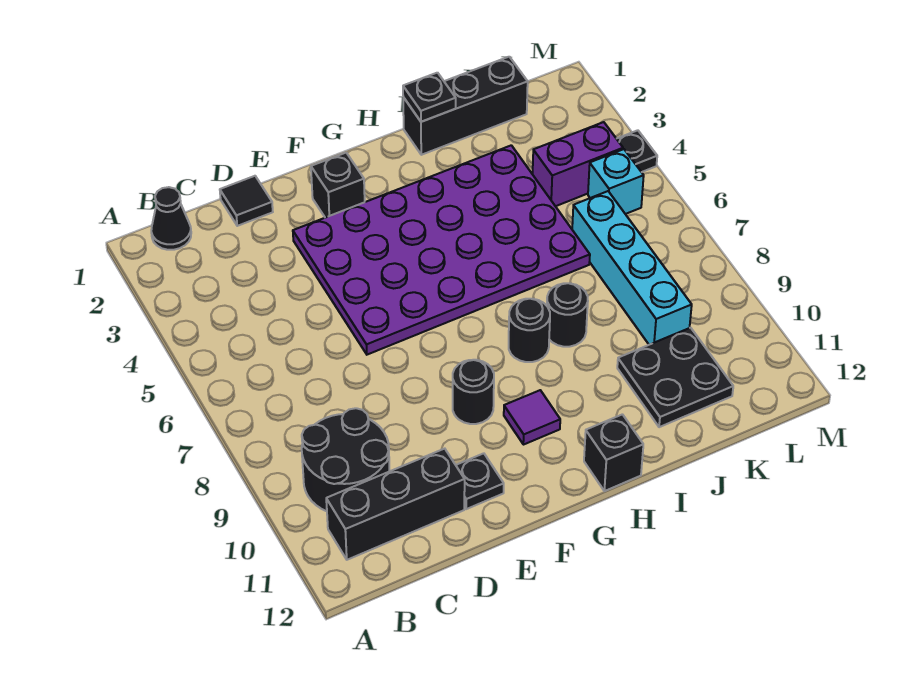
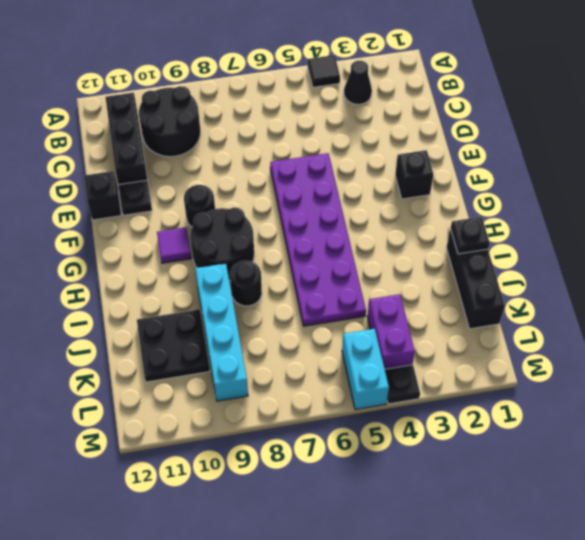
black 1x1 cone [151,187,191,250] -> black 1x1 cone moved to [344,61,372,104]
black 1x1 tile [220,176,273,226] -> black 1x1 tile moved to [308,55,340,87]
purple 4x6 plate [293,145,590,355] -> purple 2x6 plate [270,153,366,326]
black 1x1 round brick [509,299,550,362] -> black 2x2 round brick [190,207,254,281]
black 1x1 brick [584,414,643,491] -> black 1x1 brick moved to [84,171,121,220]
cyan 1x4 brick [572,191,692,345] -> cyan 1x4 brick turned to [195,263,248,401]
cyan 1x1 brick [588,149,644,214] -> cyan 1x2 brick [342,329,389,410]

